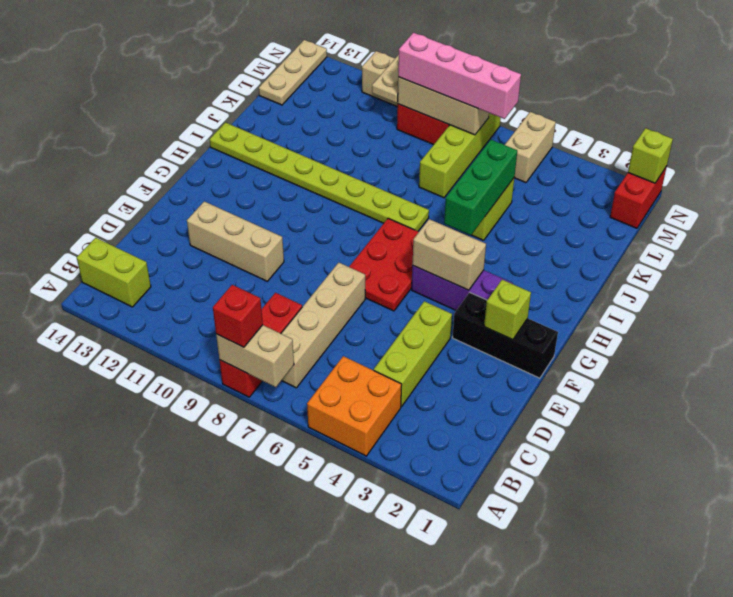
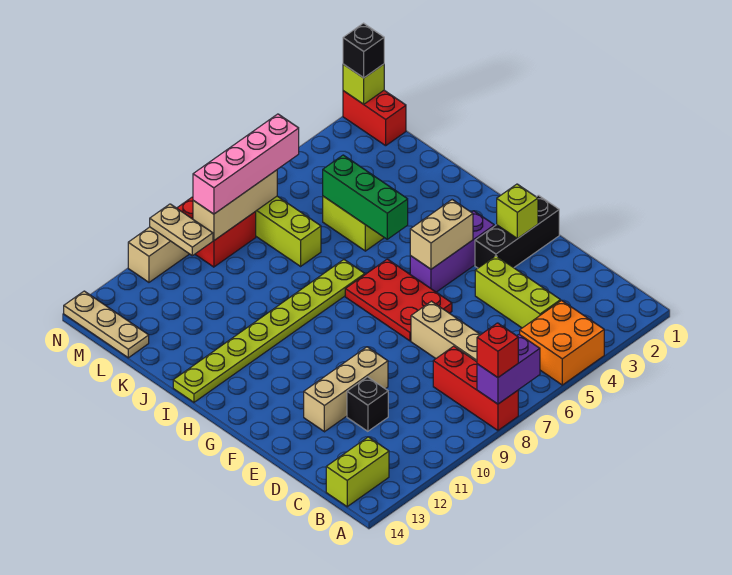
tan 1x2 brick [216,325,294,387] -> purple 1x2 brick [477,334,540,404]
none -> black 1x1 brick [347,377,388,431]
tan 1x2 brick [505,112,556,183] -> none
none -> black 1x1 brick [343,23,384,78]

